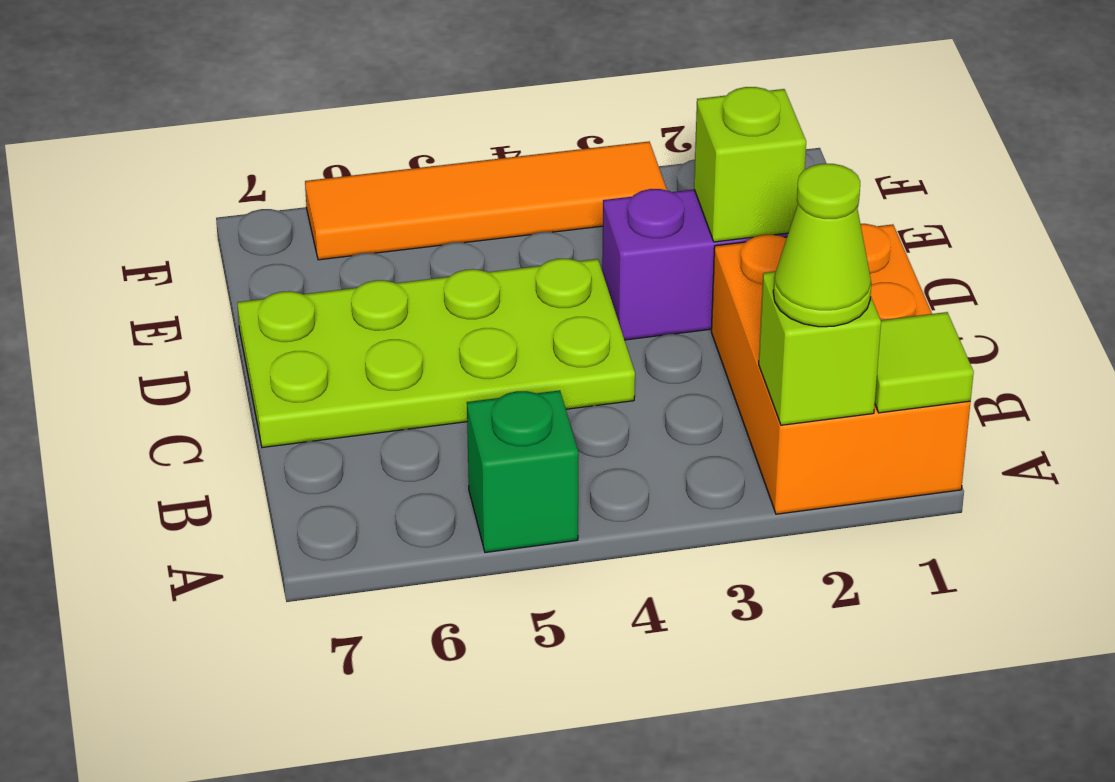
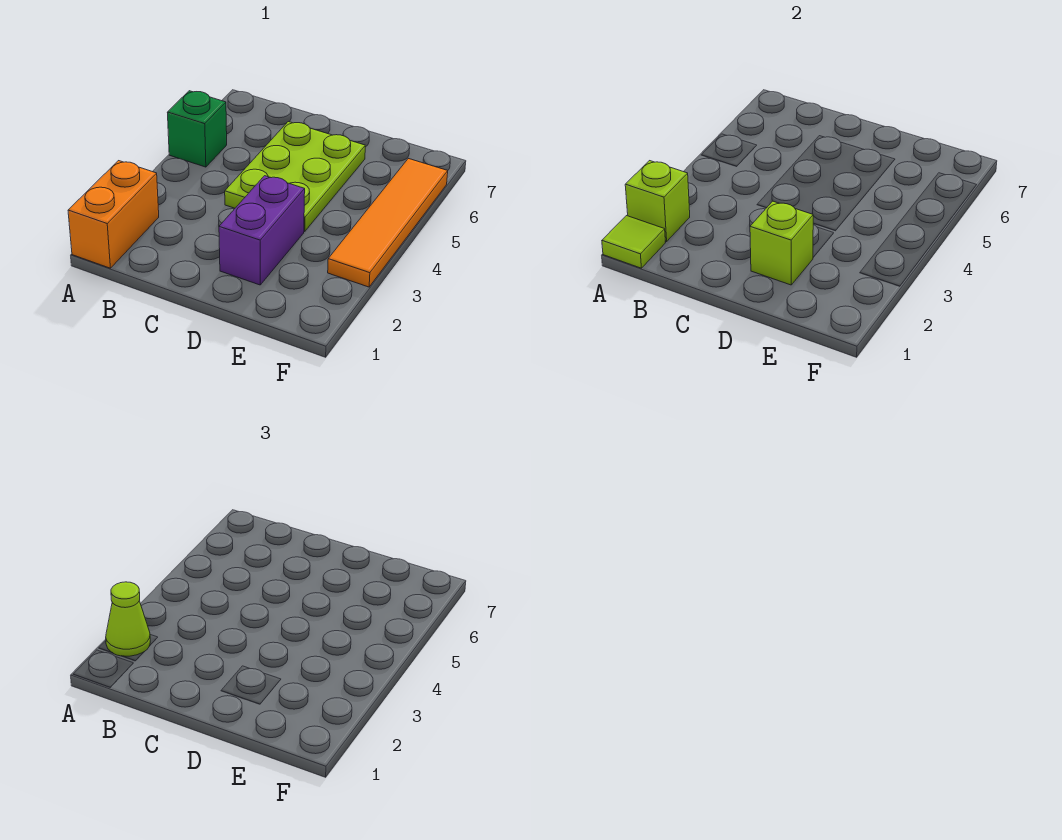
orange 2x3 brick [711,224,971,514] -> orange 1x2 brick [68,161,159,268]
lime 2x4 plate [237,259,635,448] -> lime 2x3 plate [225,122,365,231]

